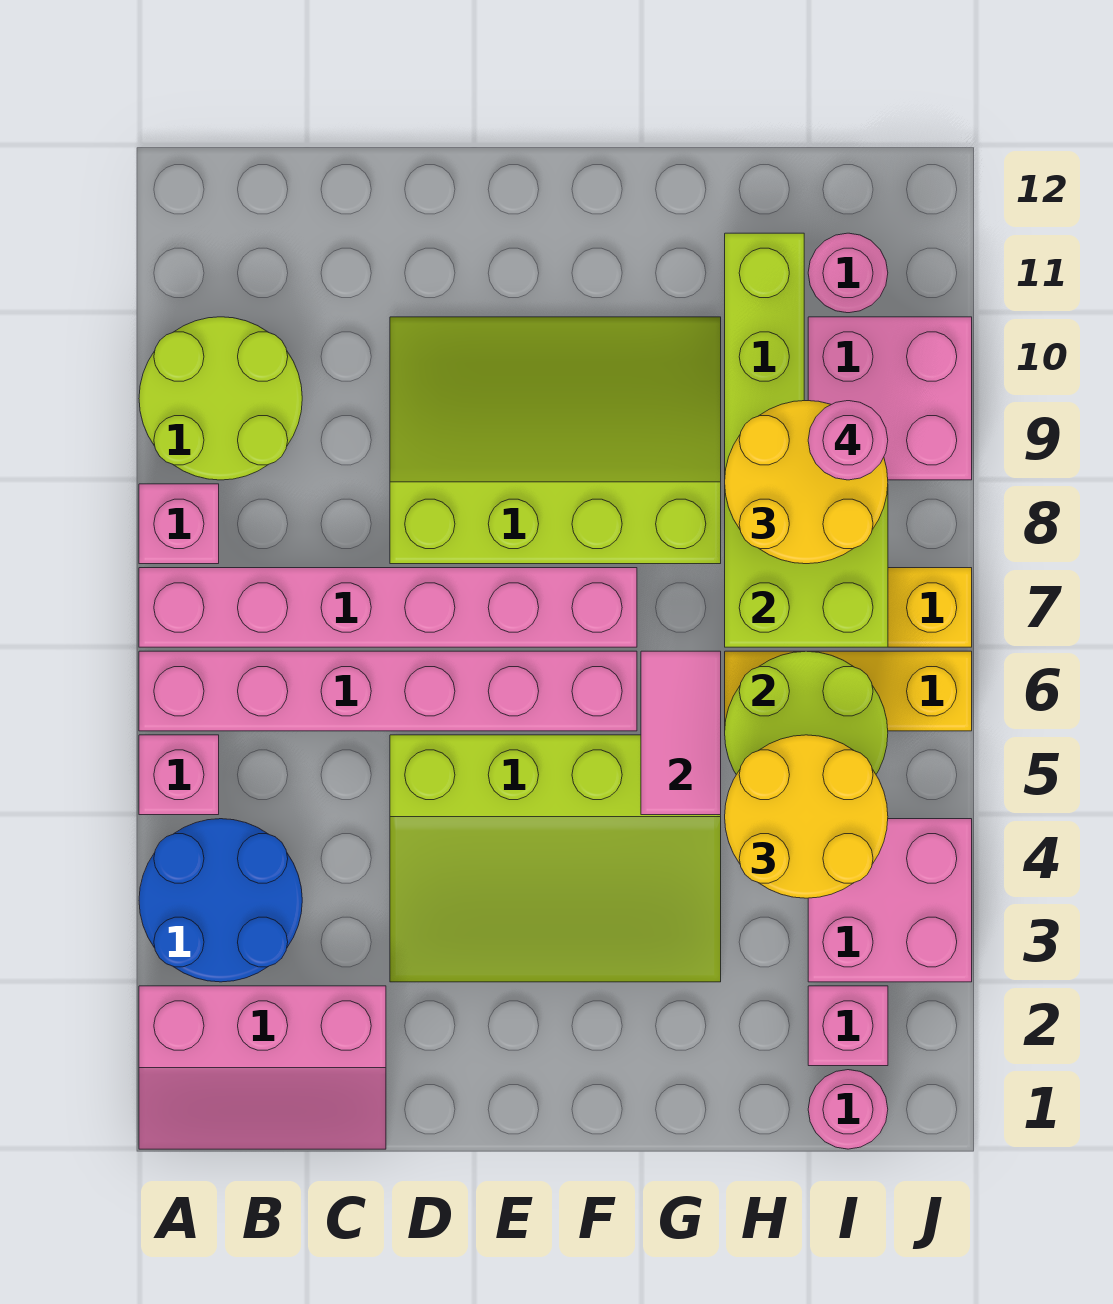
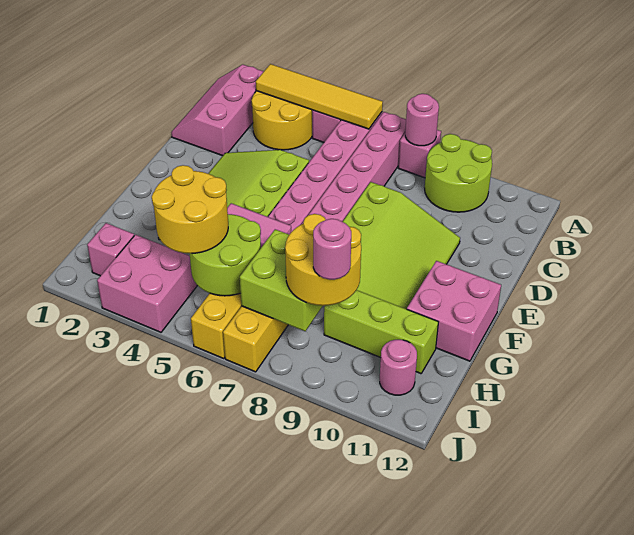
blue 2x2 round brick [139,819,302,982] -> yellow 2x2 round brick [252,91,312,150]
none -> yellow 1x4 tile [256,64,383,129]
pink 1x1 round brick [808,1070,888,1149] -> pink 1x1 round brick moved to [405,94,439,146]
pink 2x2 brick [808,317,972,480] -> pink 2x2 brick moved to [407,261,501,361]

